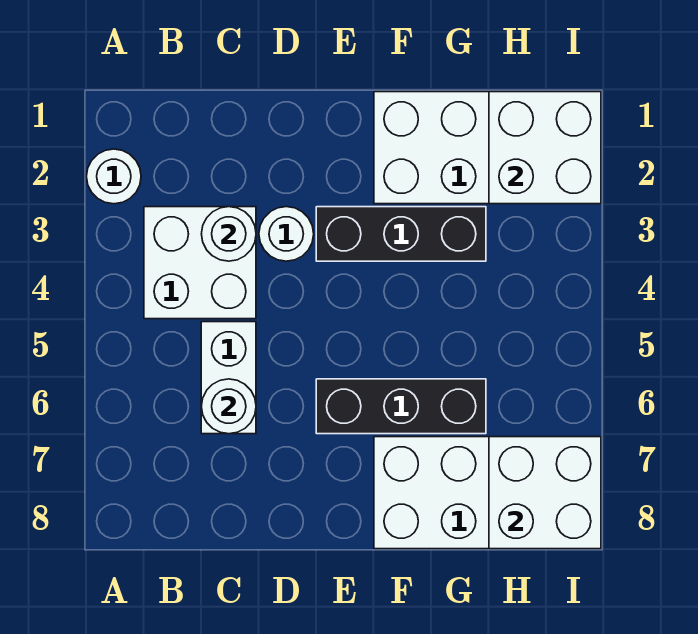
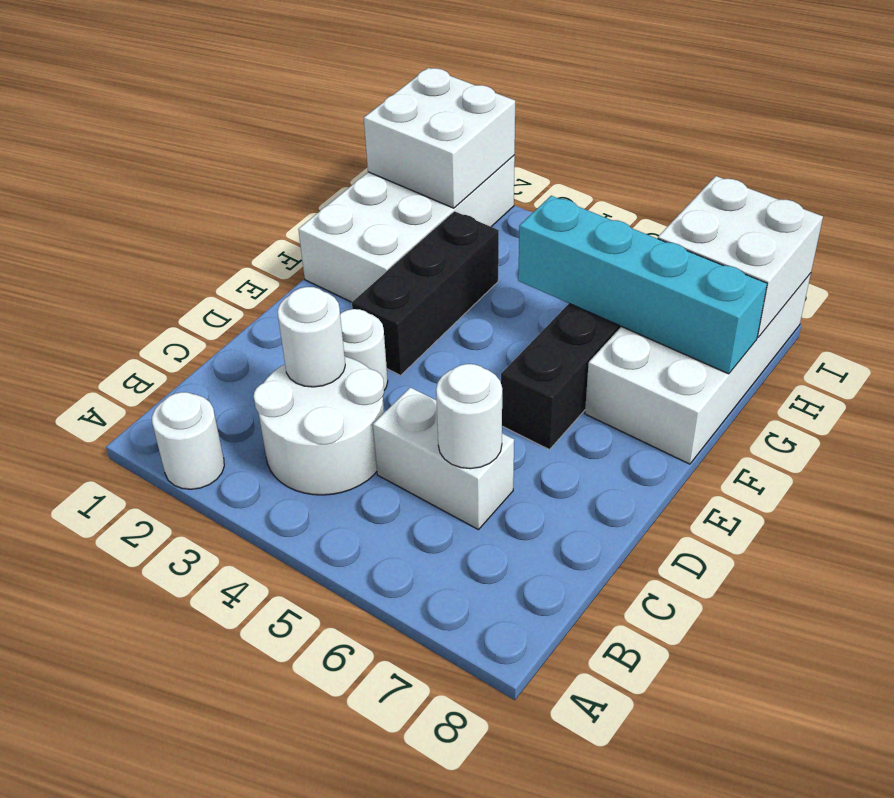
white 2x2 brick [144,207,256,319] -> white 2x2 round brick [254,357,384,495]
none -> cyan 1x4 brick [518,196,767,374]

